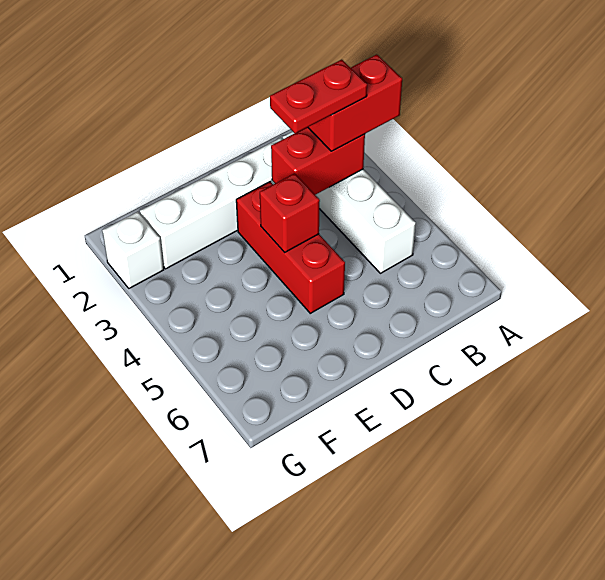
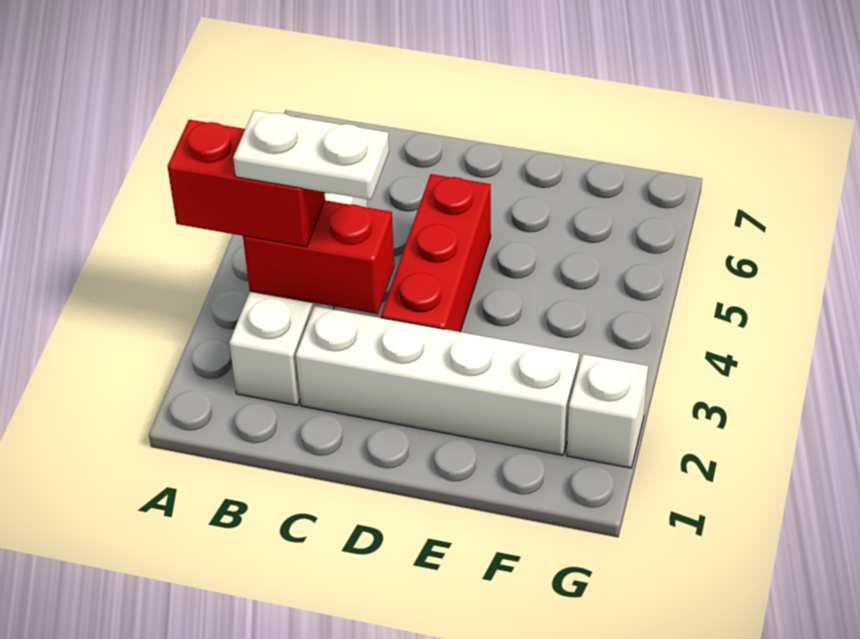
red 1x2 plate [270,60,367,134] -> white 1x2 plate [233,110,389,200]
red 1x1 brick [260,173,320,252] -> none

